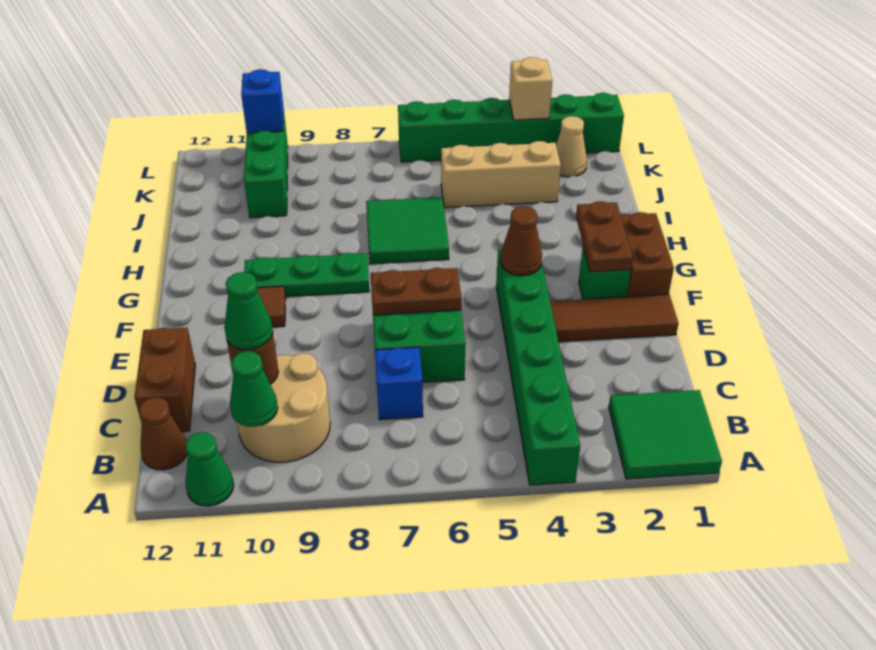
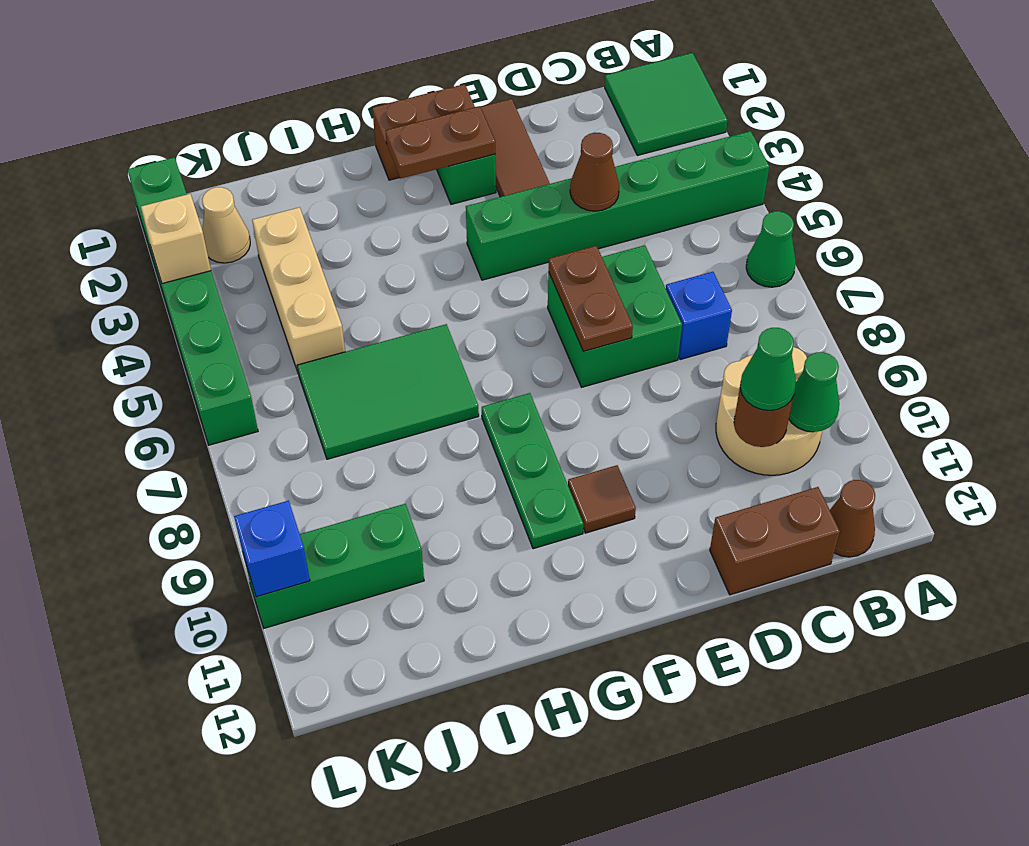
green 1x1 cone [185,432,234,506] -> green 1x1 cone moved to [746,211,796,287]
brown 1x1 cone [500,206,542,276] -> brown 1x1 cone moved to [570,133,619,211]
green 2x2 tile [366,197,449,264] -> green 2x3 tile [297,324,479,459]

